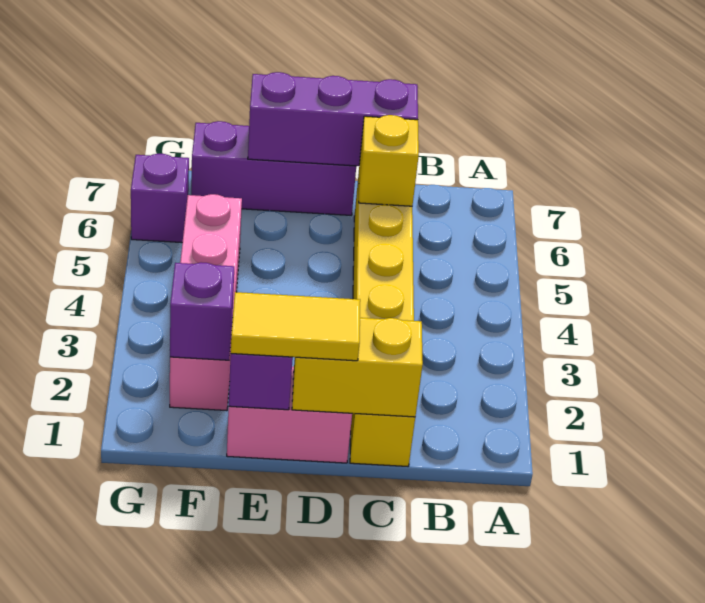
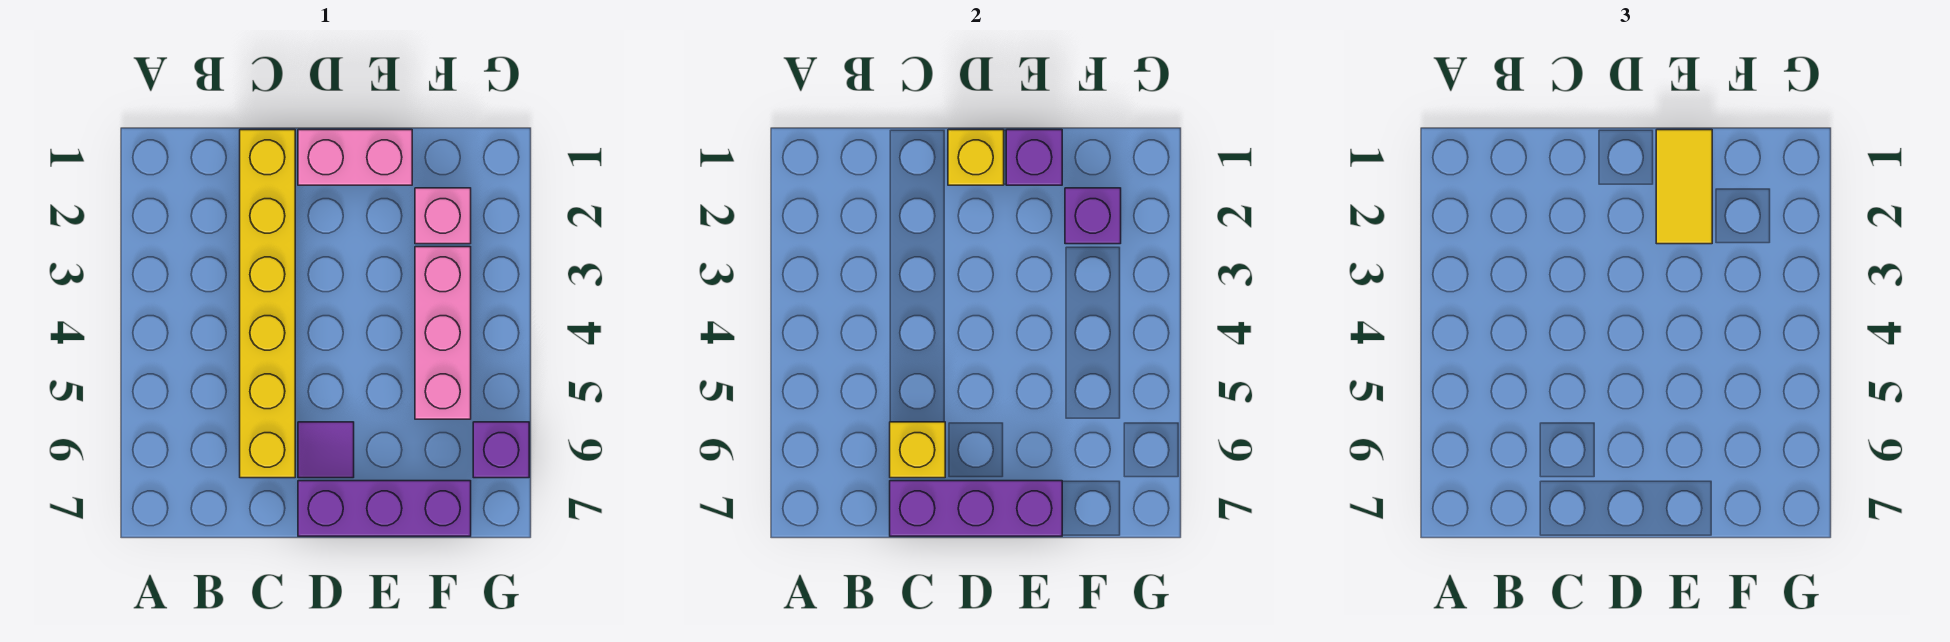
yellow 1x2 brick [292,318,423,417] -> yellow 1x1 brick [948,130,1004,185]
yellow 1x2 tile [231,292,360,361] -> yellow 1x2 tile turned to [1656,130,1712,244]
none -> purple 1x1 tile [298,422,354,478]

